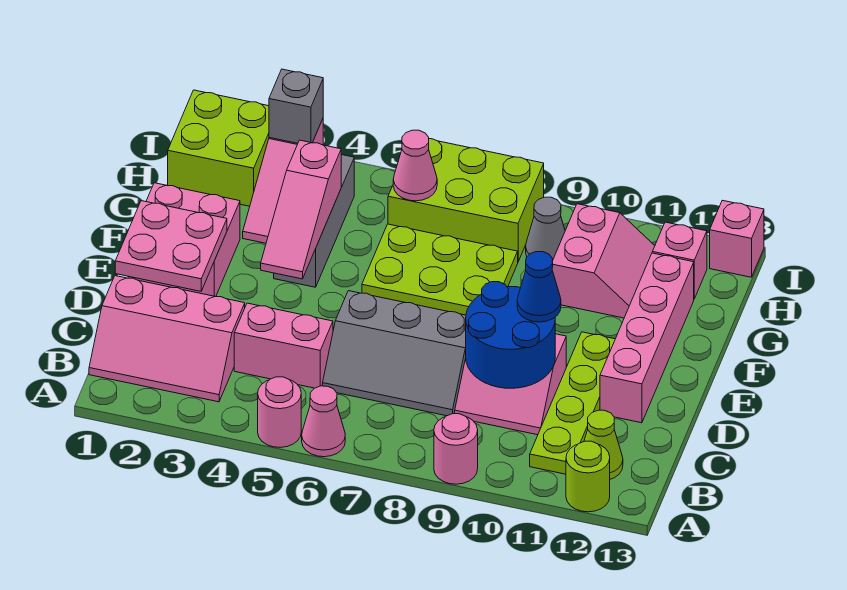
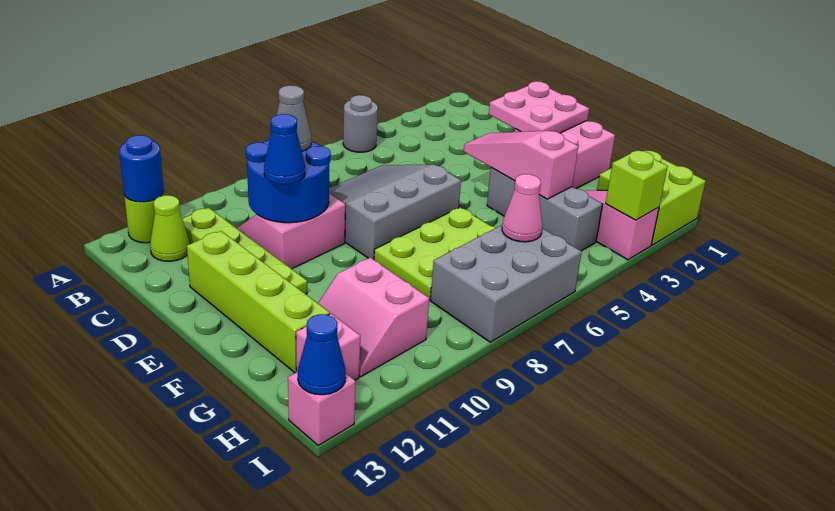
pink 1x1 round brick [258,377,301,447] -> grey 1x1 round brick [343,95,378,152]
pink 1x1 cone [302,386,345,457] -> none
pink 1x1 round brick [434,414,478,484] -> none
none -> blue 1x1 round brick [119,135,164,202]
pink 2x3 slope [89,276,245,402] -> none
pink 1x2 brick [234,303,333,388] -> none
grey 2x3 slope [323,291,466,416] -> grey 3x3 slope [329,164,461,260]
pink 1x4 brick [600,253,694,423] -> lime 1x4 brick [187,231,330,373]
lime 2x3 brick [388,139,544,261] -> grey 2x3 brick [430,225,582,342]
grey 1x1 cone [526,197,565,259] -> grey 1x1 cone moved to [277,85,311,151]
grey 1x1 brick [269,69,323,143] -> lime 1x1 brick [606,151,668,220]
none -> blue 1x1 cone [298,314,346,395]

